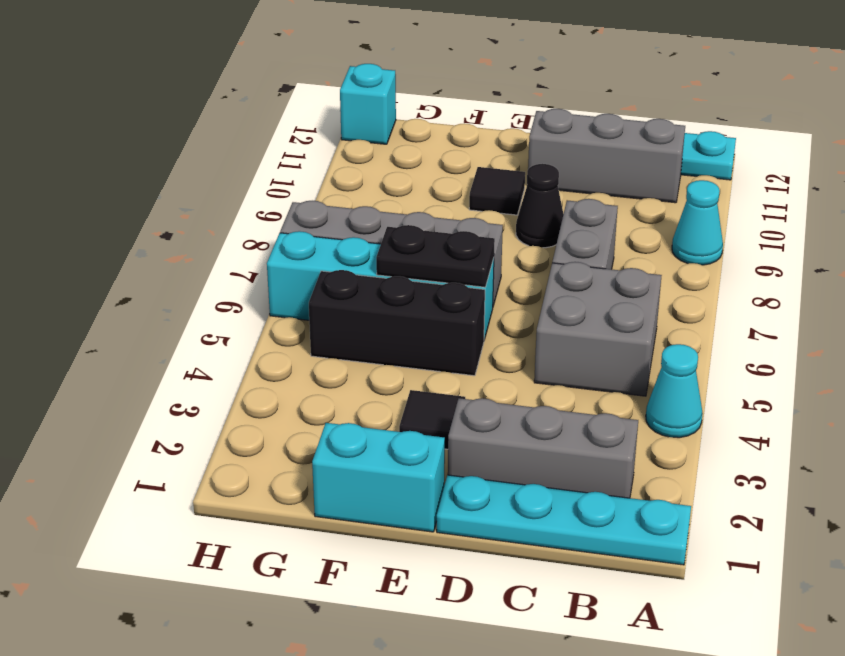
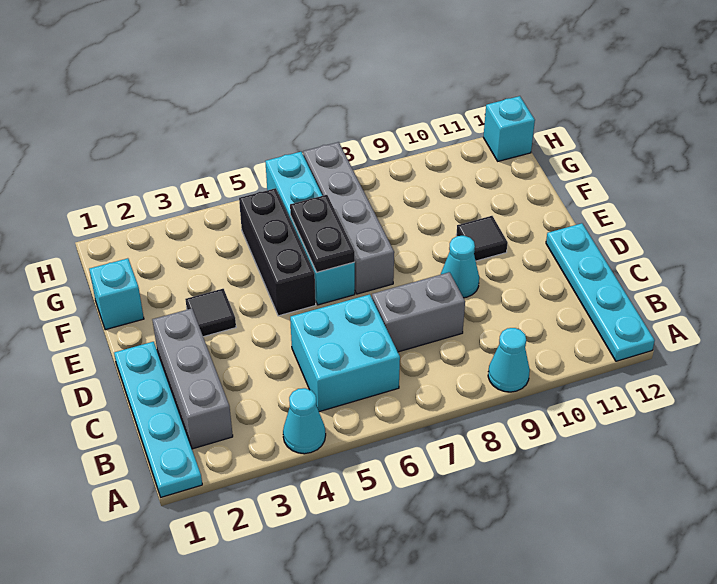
grey 2x2 brick [534,262,662,396] -> cyan 2x2 brick [290,294,400,412]
grey 1x3 brick [528,109,685,203] -> none
black 1x1 cone [516,164,563,248] -> cyan 1x1 cone [441,236,479,298]
cyan 1x2 brick [312,423,445,532] -> cyan 1x1 brick [89,258,144,330]

